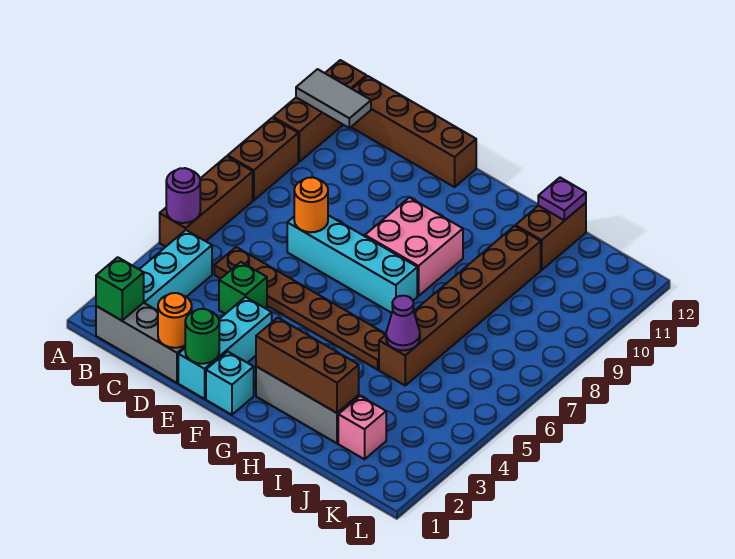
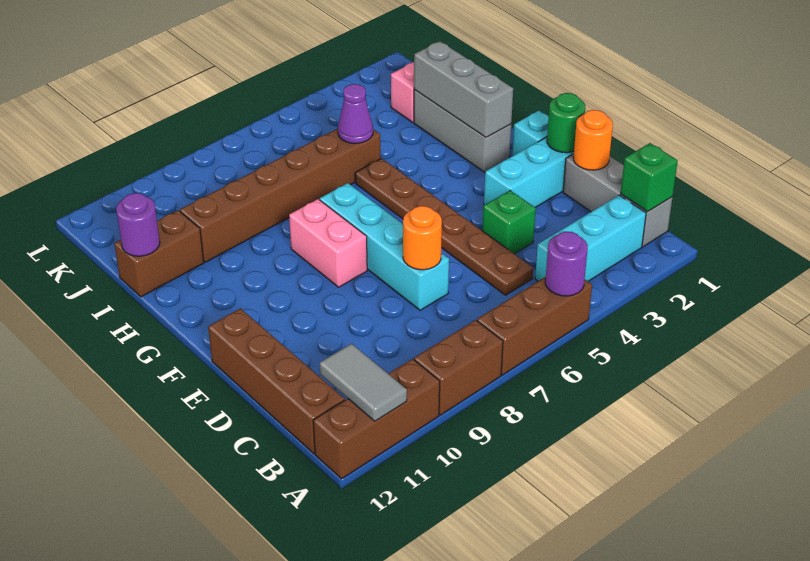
pink 2x2 brick [365,198,463,296] -> pink 1x2 brick [289,199,367,287]
brown 1x3 brick [256,318,359,413] -> grey 1x3 brick [414,41,513,137]
purple 1x1 plate [538,178,586,220] -> purple 1x1 round brick [116,193,160,256]

